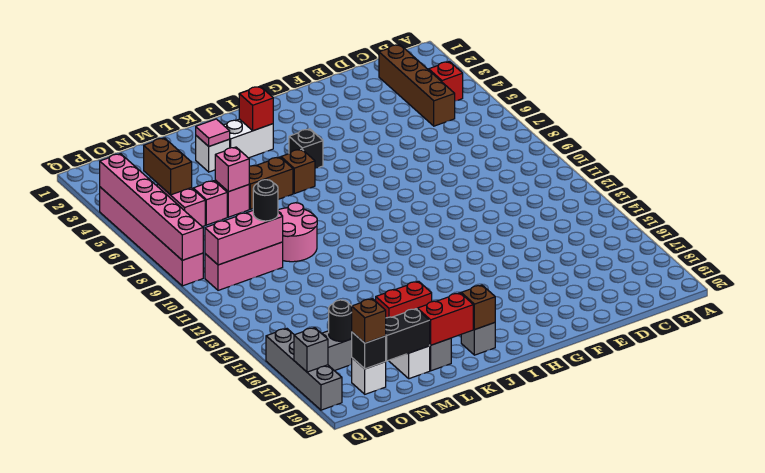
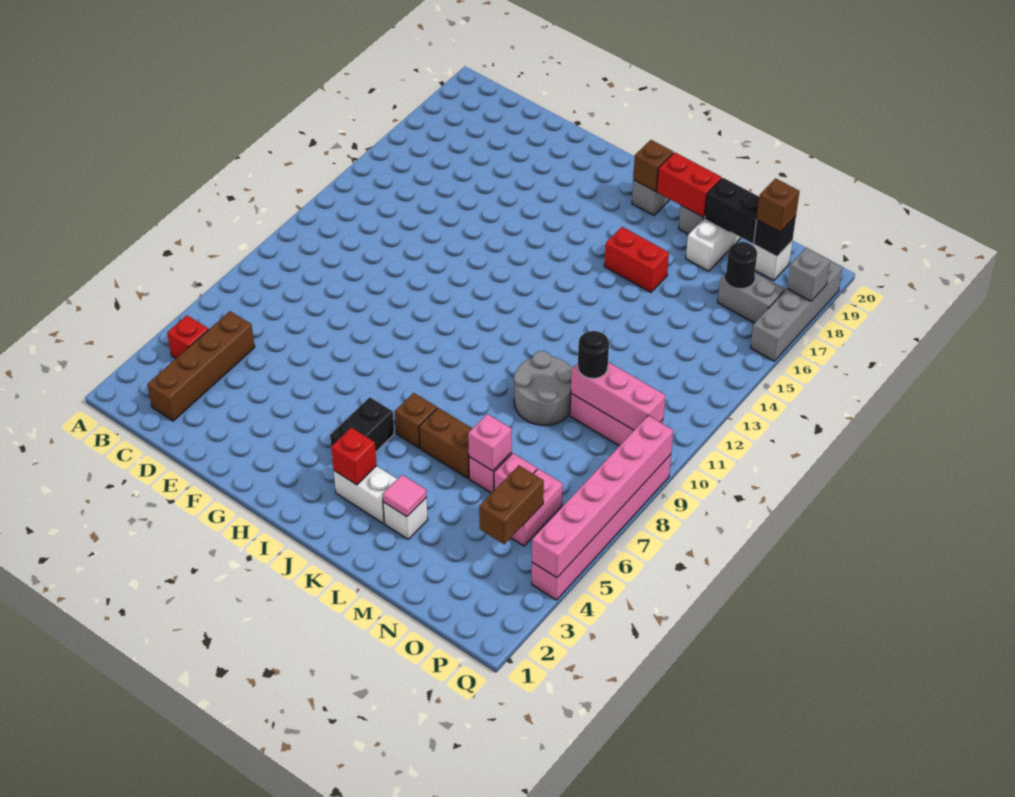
black 1x1 brick [289,129,323,168] -> black 1x2 brick [330,397,394,452]
pink 2x2 round brick [278,203,317,262] -> grey 2x2 round brick [514,351,573,425]

